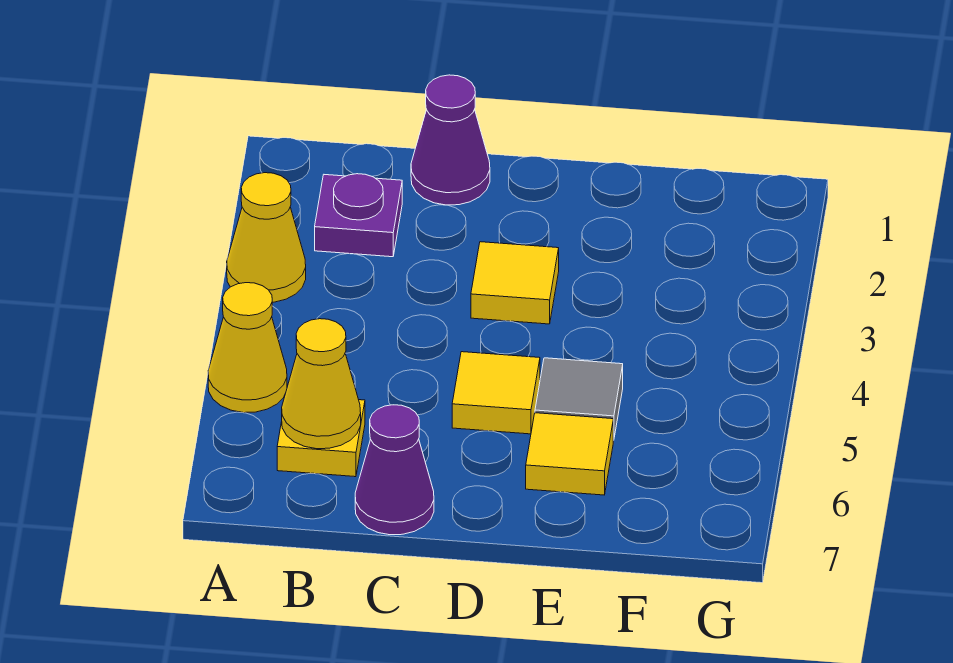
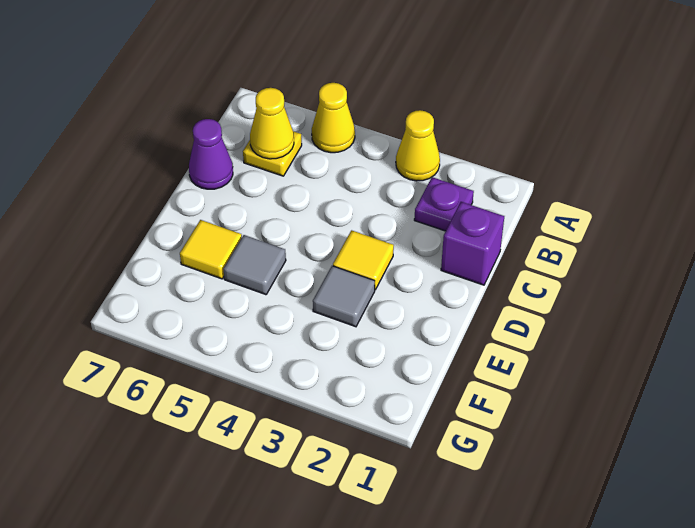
purple 1x1 cone [411,75,490,205] -> purple 1x1 brick [441,202,504,285]
yellow 1x1 tile [452,352,540,434] -> none
none -> grey 1x1 tile [313,266,375,327]

